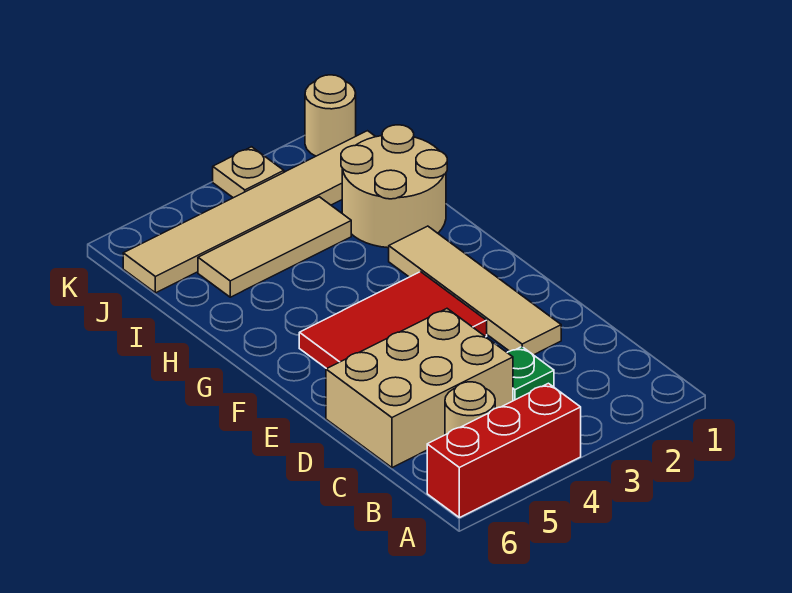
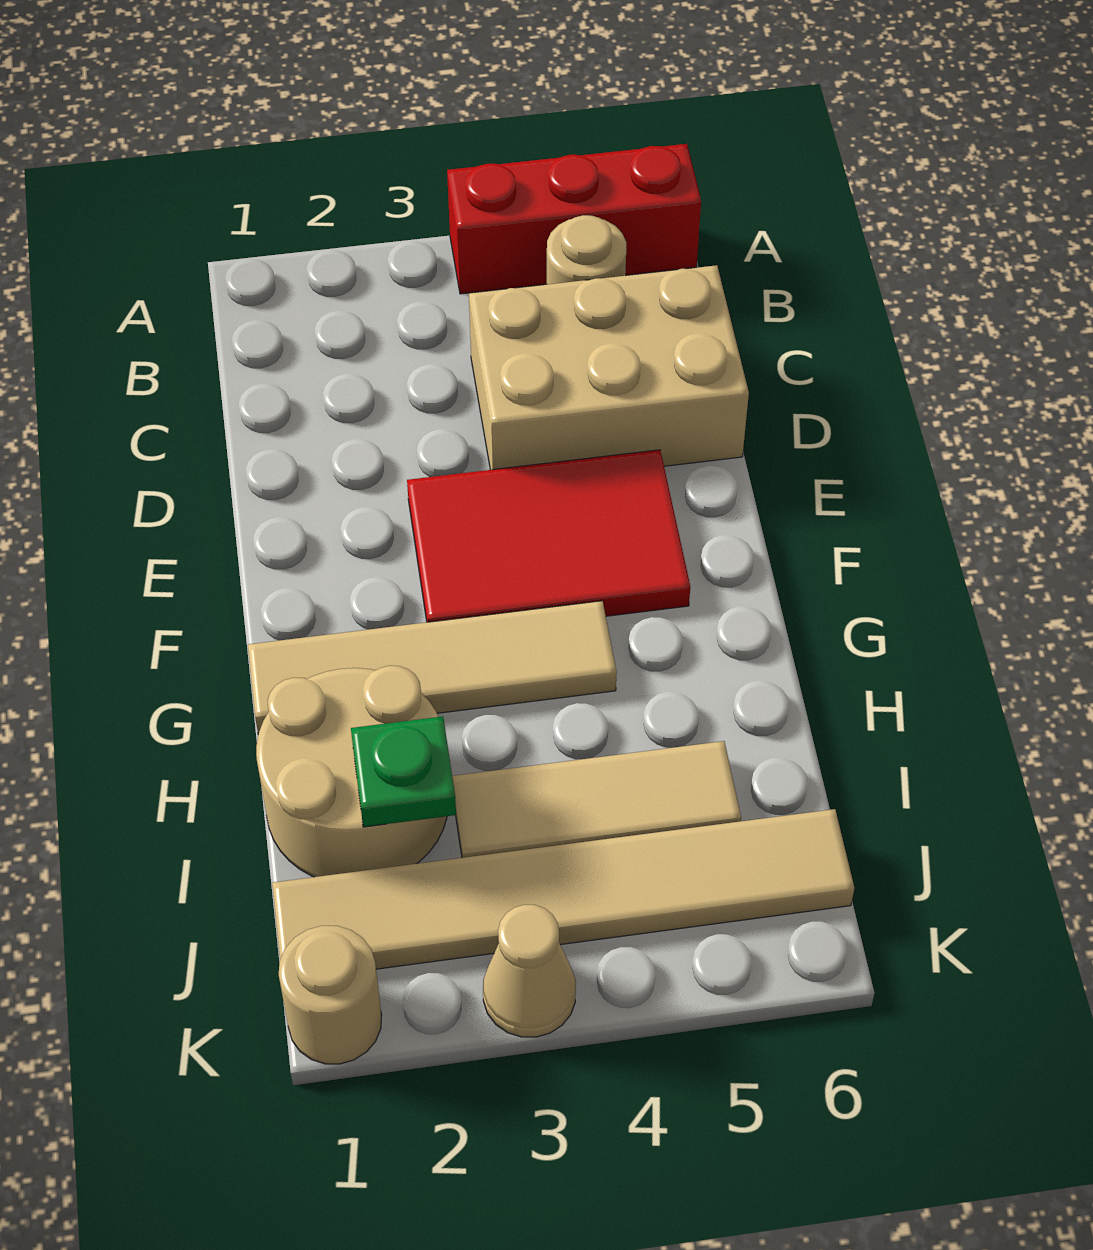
green 1x1 plate [507,347,554,401] -> green 1x1 plate moved to [351,716,456,827]
tan 1x4 tile [389,226,561,355] -> tan 1x4 tile turned to [248,601,617,734]
tan 1x1 plate [213,147,284,198] -> tan 1x1 cone [483,905,576,1037]

